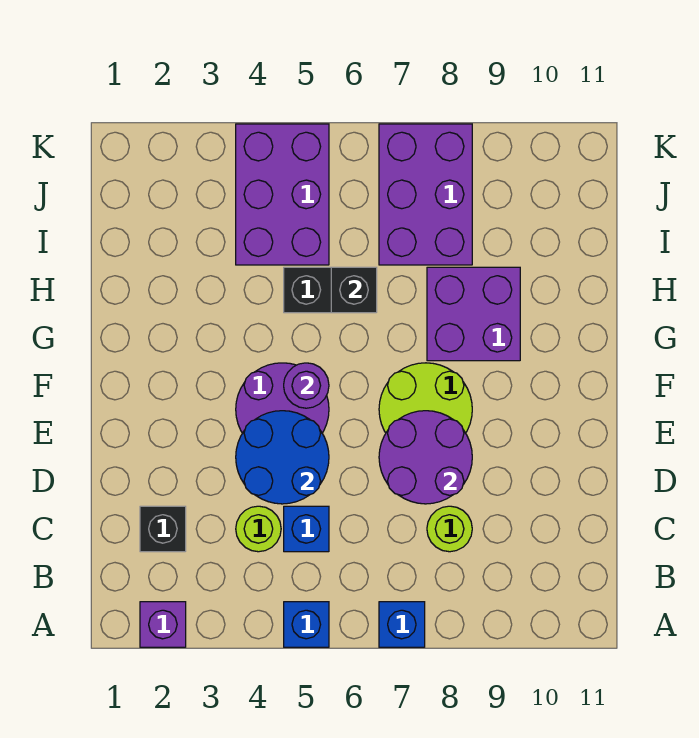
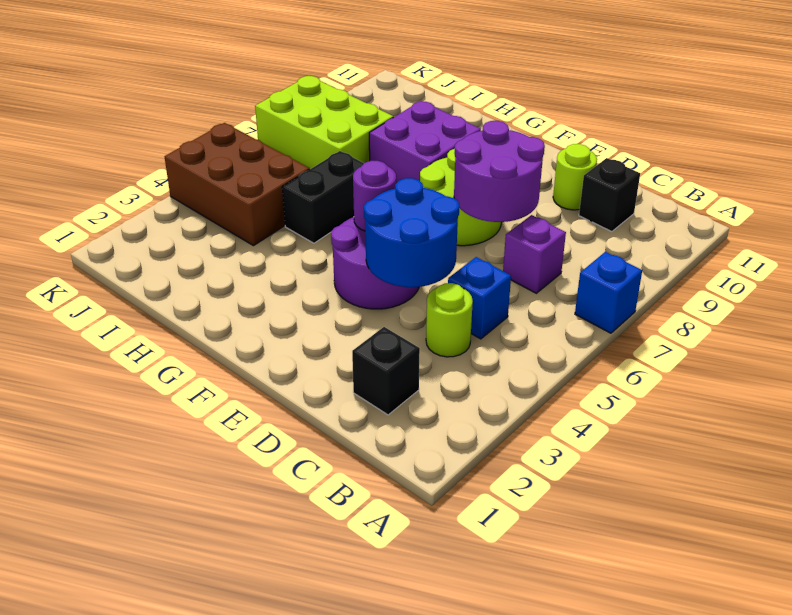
purple 1x1 brick [140,602,186,647] -> purple 1x1 brick moved to [503,215,566,293]
blue 1x1 brick [284,602,329,647] -> none
lime 1x1 round brick [427,506,472,552] -> lime 1x1 round brick moved to [553,144,597,210]
black 1x1 brick [331,267,377,313] -> black 1x1 brick moved to [579,158,640,232]
purple 2x3 brick [236,124,329,265] -> brown 2x3 brick [165,123,310,246]
purple 2x3 brick [379,124,472,265] -> lime 2x3 brick [255,76,393,169]

